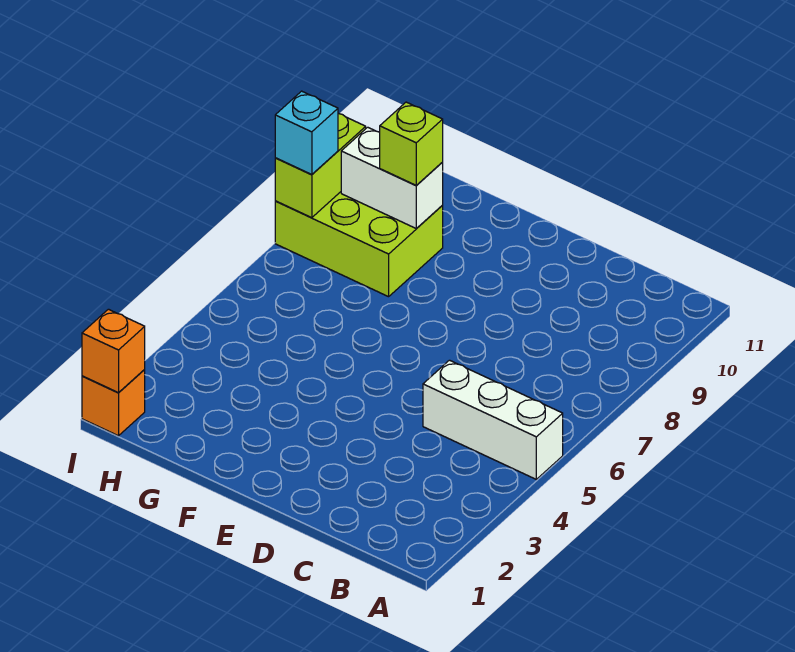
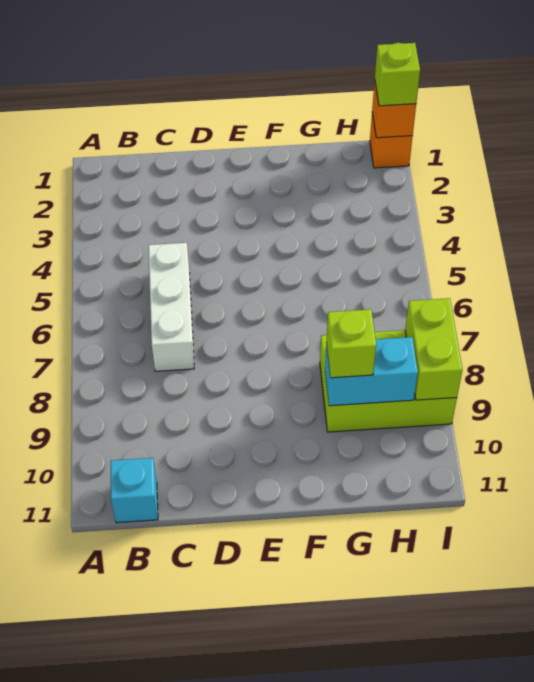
white 1x3 brick [423,360,563,479] -> white 1x3 brick turned to [148,243,194,371]
white 1x2 brick [341,127,443,229] -> cyan 1x2 brick [325,337,418,406]
none -> lime 1x1 brick [375,43,420,106]
cyan 1x1 brick [275,91,338,175] -> cyan 1x1 brick moved to [111,458,158,523]

